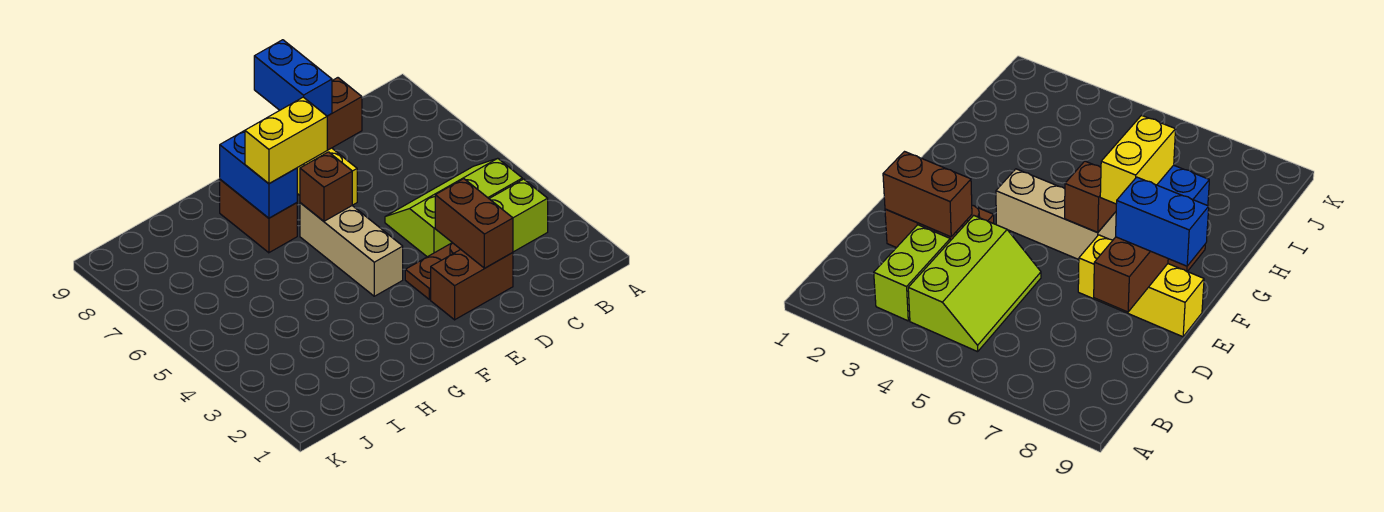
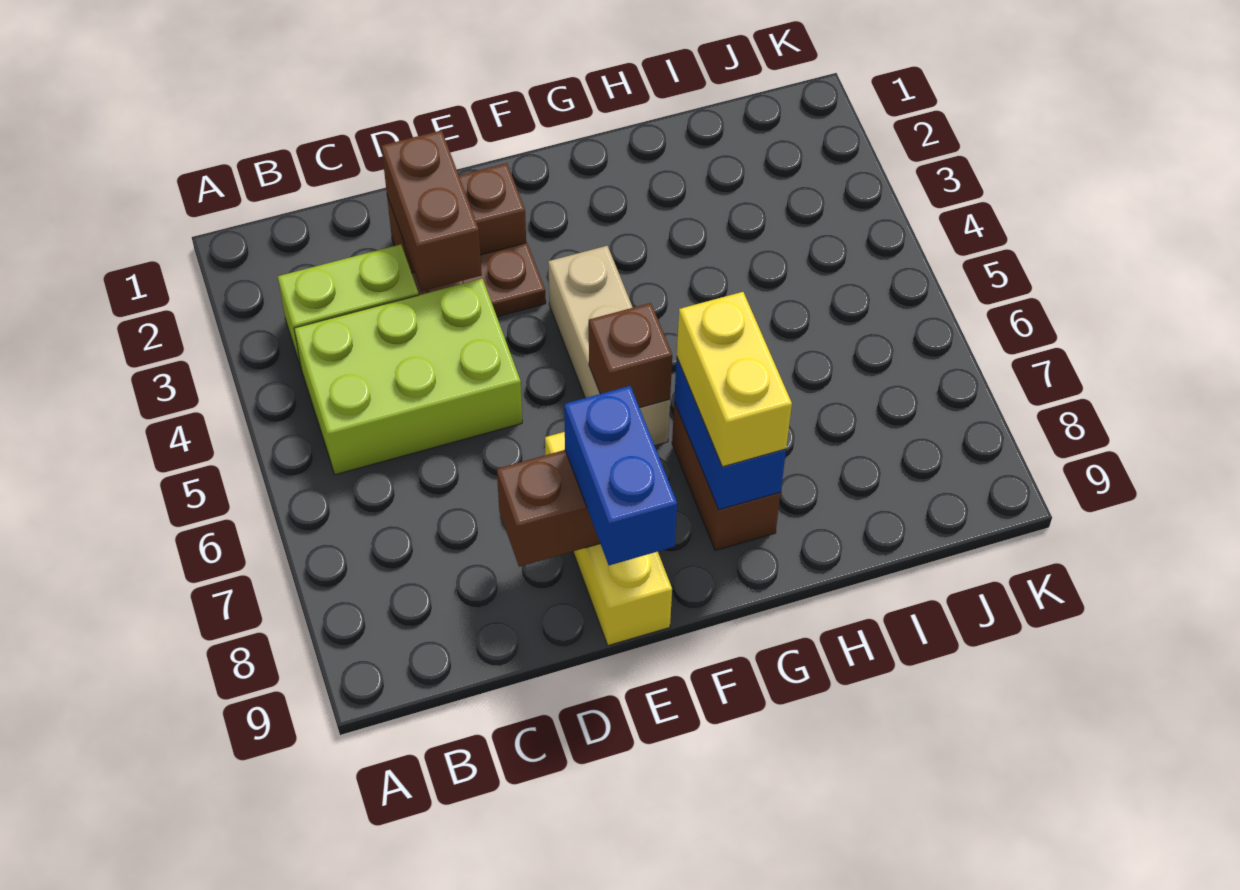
lime 2x3 slope [385,158,522,257] -> lime 2x3 brick [294,279,522,475]
yellow 1x2 brick [245,97,327,184] -> yellow 1x2 brick turned to [677,292,792,467]

